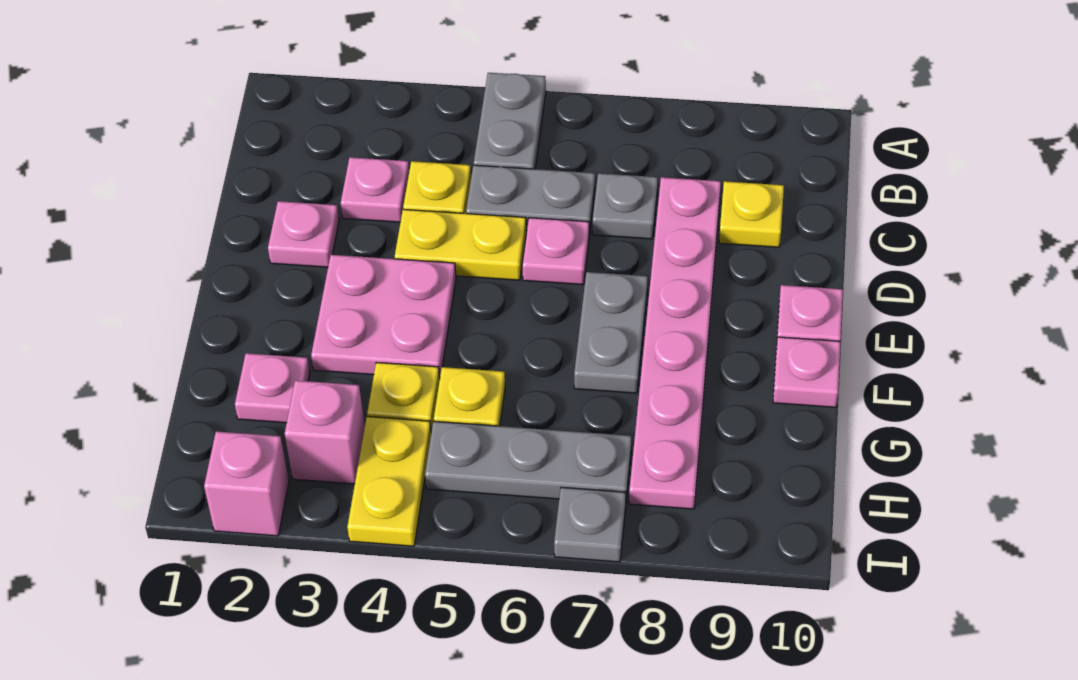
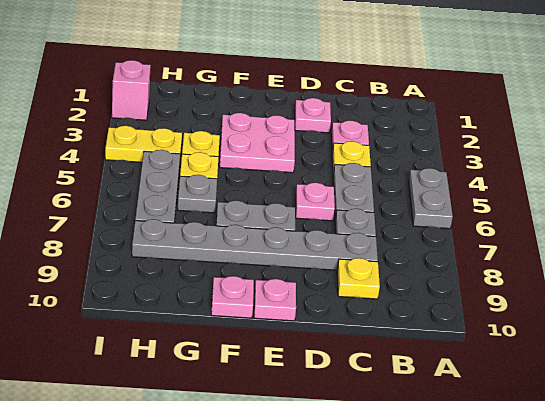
grey 1x2 plate [474,73,546,169] -> grey 1x2 plate turned to [409,168,453,229]
pink 1x6 plate [629,177,721,509] -> grey 1x6 plate [132,219,378,270]
yellow 1x2 plate [395,209,526,280] -> none
pink 1x1 plate [235,353,310,423] -> none
pink 1x1 brick [285,380,365,484] -> none
grey 1x1 plate [554,487,626,562] -> grey 1x1 plate moved to [178,175,217,213]

